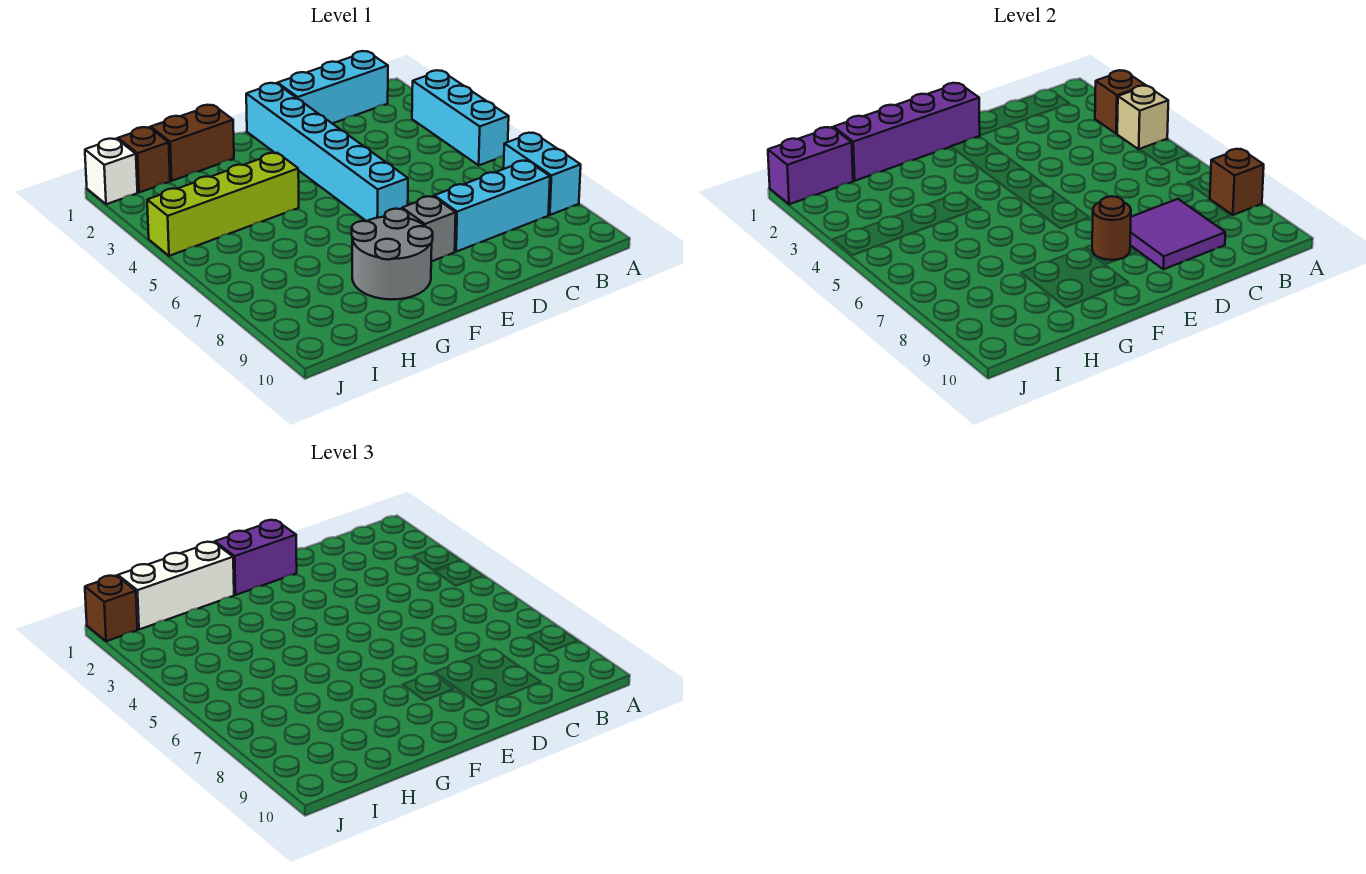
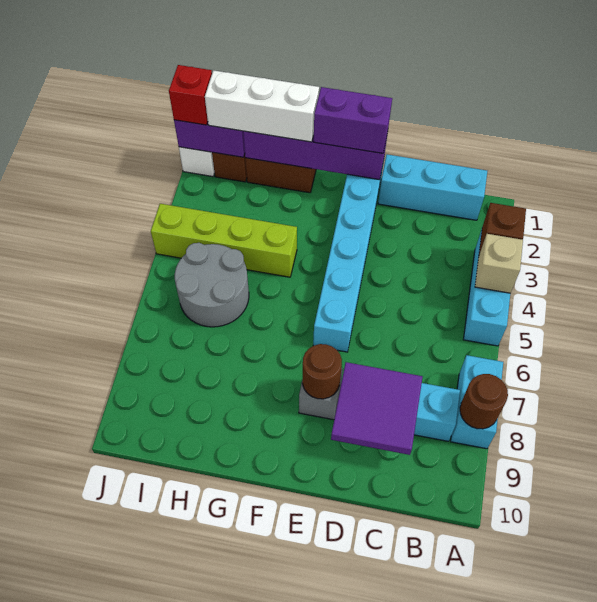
brown 1x1 brick [1210,149,1264,215] -> brown 1x1 round brick [460,374,508,429]
grey 2x2 round brick [352,209,433,300] -> grey 2x2 round brick moved to [175,243,249,327]
brown 1x1 brick [85,576,137,641] -> red 1x1 brick [169,65,212,125]

